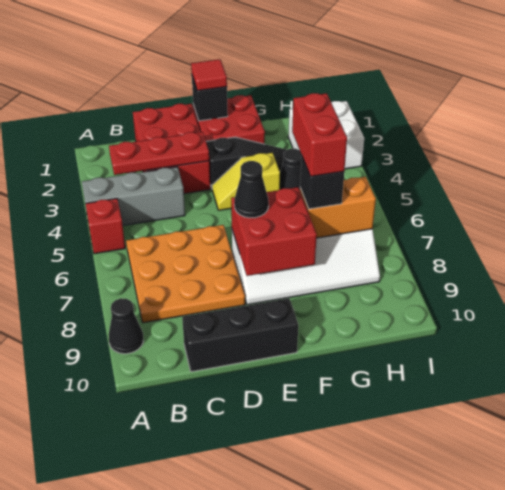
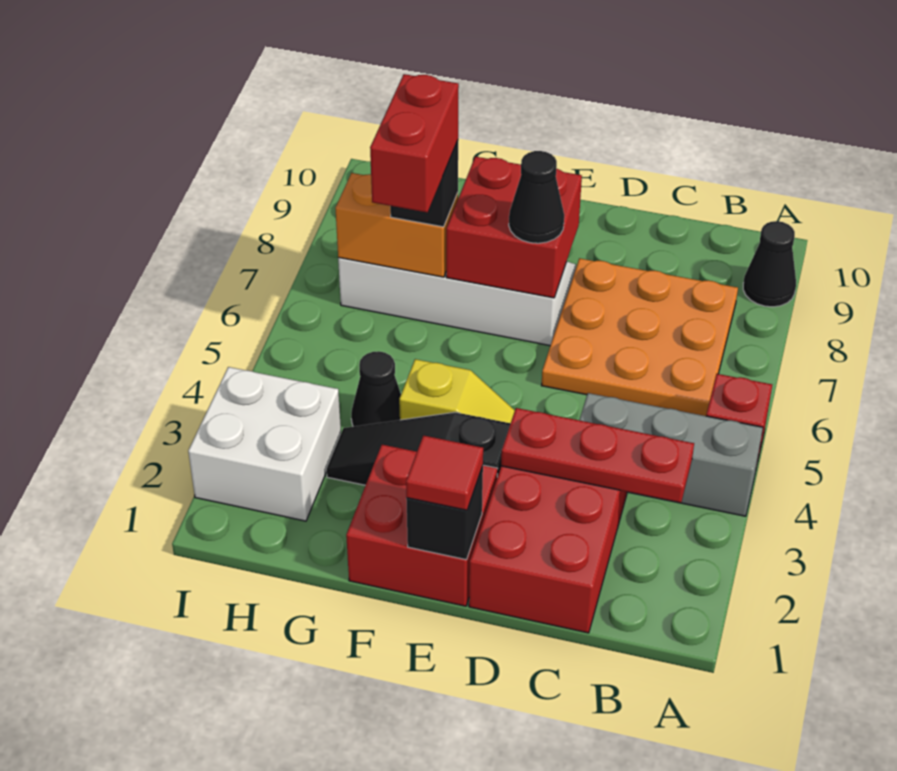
black 1x3 brick [182,298,298,372] -> none

